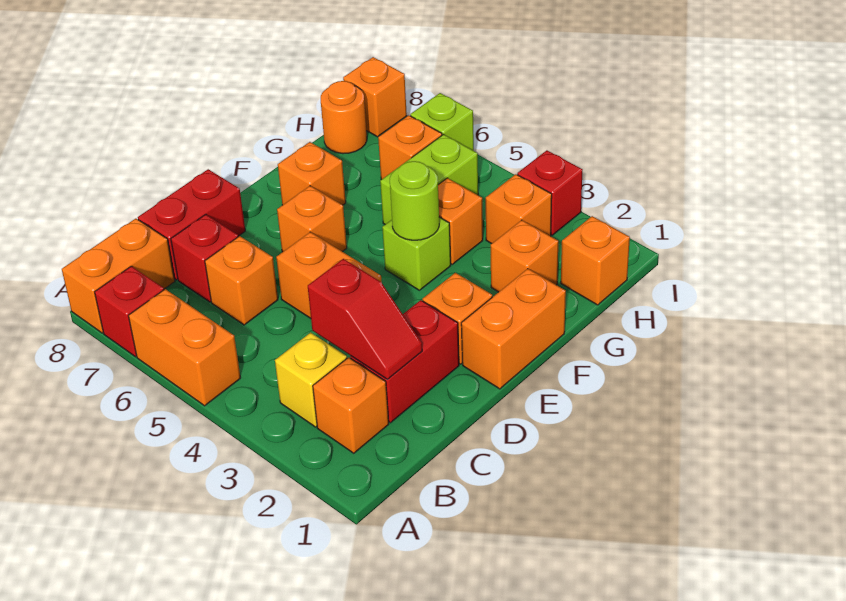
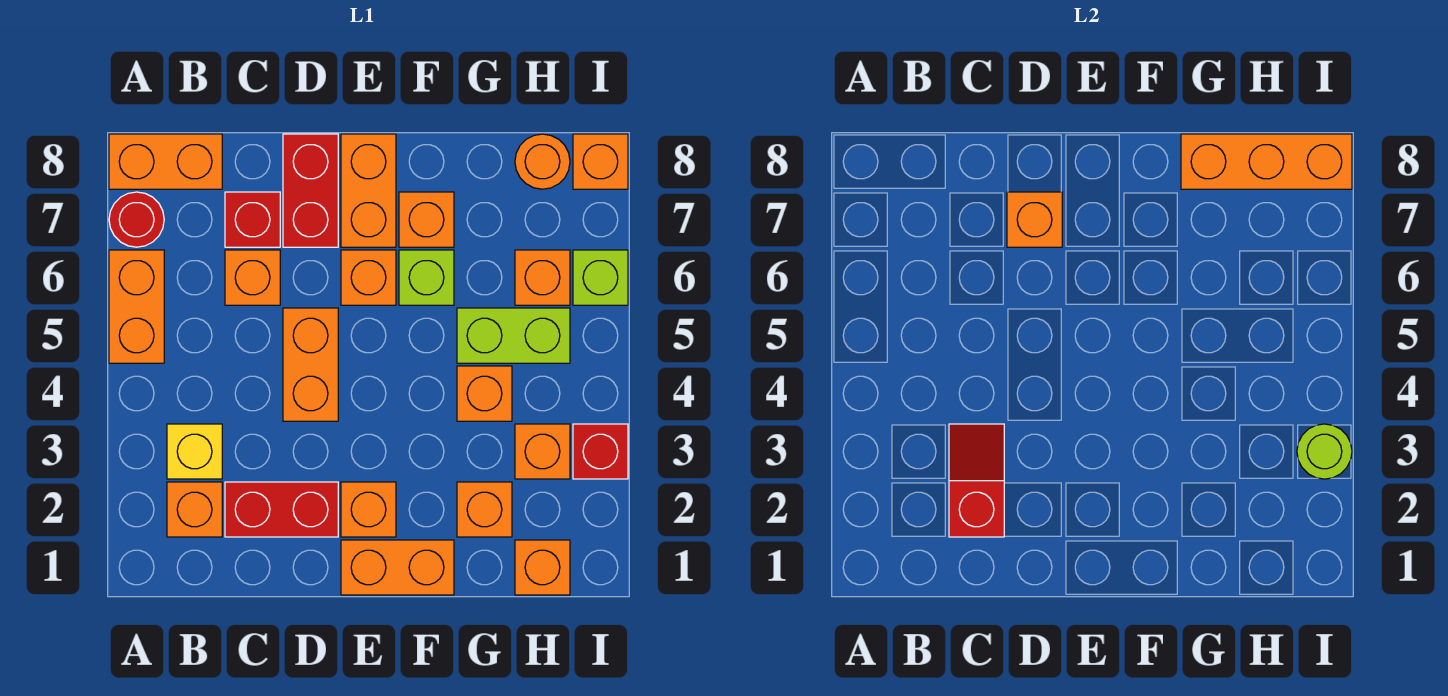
red 1x1 brick [95,266,164,357] -> red 1x1 round brick [109,192,164,247]
red 1x2 slope [308,259,422,380] -> red 1x2 slope turned to [949,424,1004,537]
red 1x2 brick [138,169,245,280] -> red 1x2 brick turned to [283,134,338,247]
none -> orange 1x1 brick [1007,192,1062,247]
none -> orange 1x2 brick [341,134,396,247]
lime 1x1 brick [382,217,451,290] -> lime 1x1 brick moved to [399,250,454,305]
lime 1x1 round brick [390,161,439,240] -> lime 1x1 round brick moved to [1297,424,1352,479]
none -> orange 1x3 brick [1181,134,1352,189]

